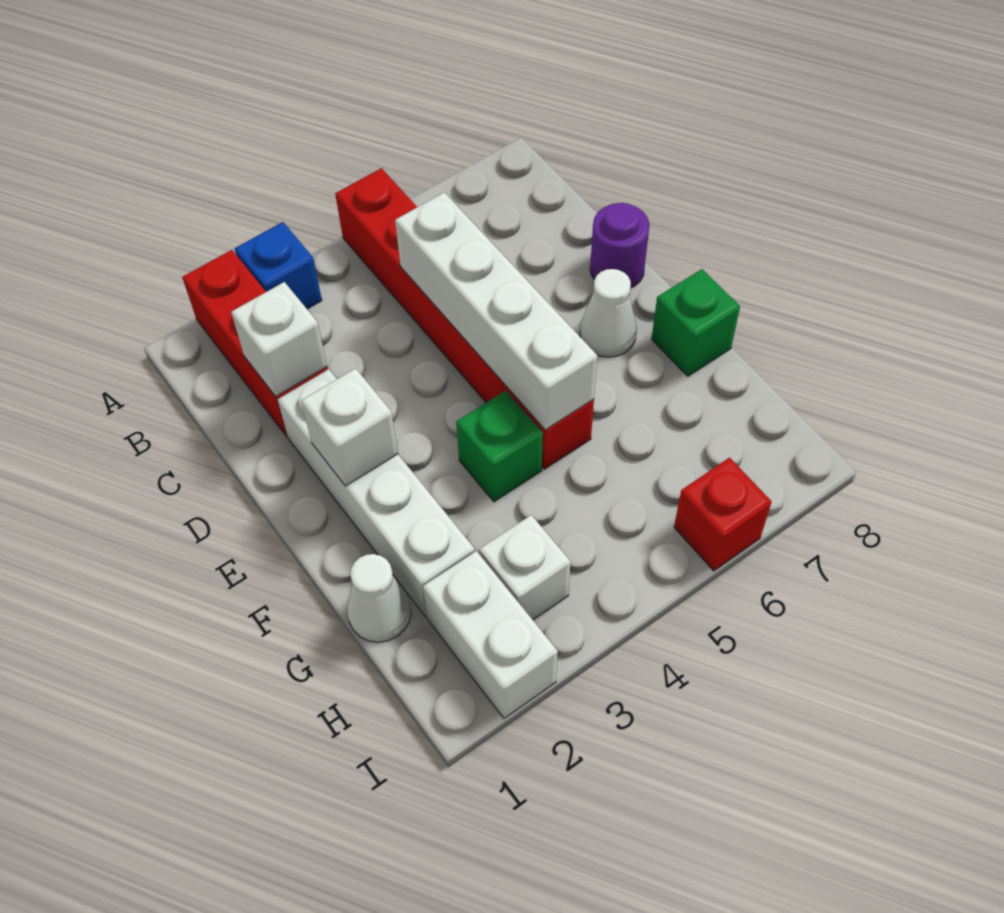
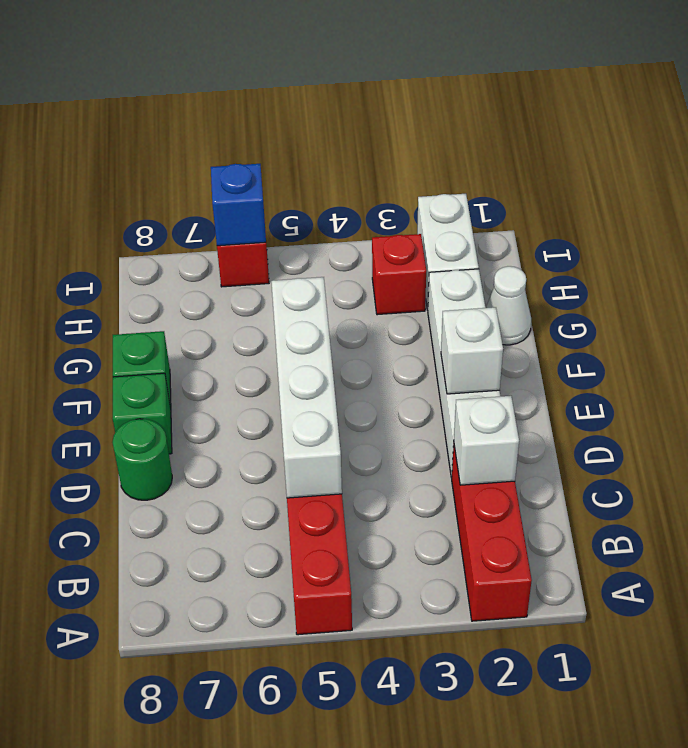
blue 1x1 brick [235,222,322,309] -> blue 1x1 brick moved to [211,164,266,246]
purple 1x1 round brick [590,203,650,288] -> green 1x1 round brick [112,419,172,500]
white 1x1 cone [580,269,637,357] -> none
green 1x1 brick [456,391,543,502] -> green 1x1 brick moved to [112,373,172,454]
white 1x1 brick [479,515,571,620] -> red 1x1 brick [372,234,426,315]

